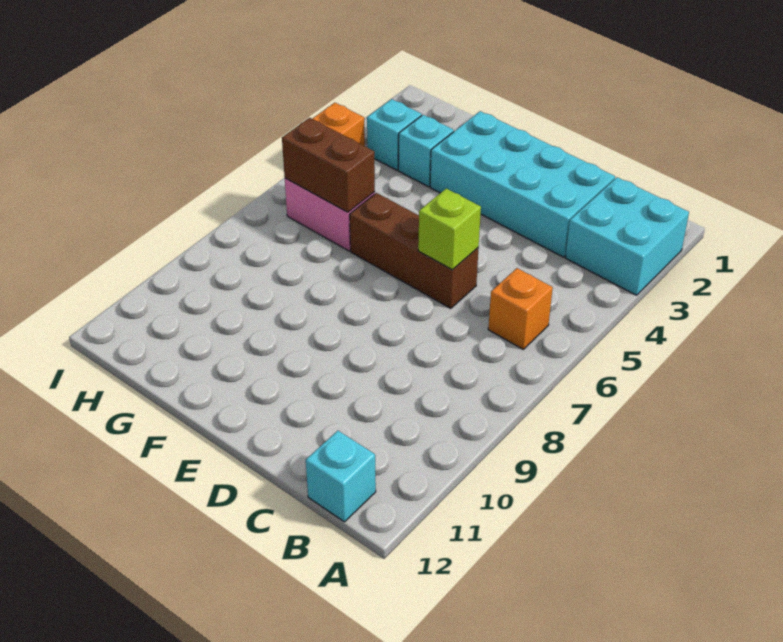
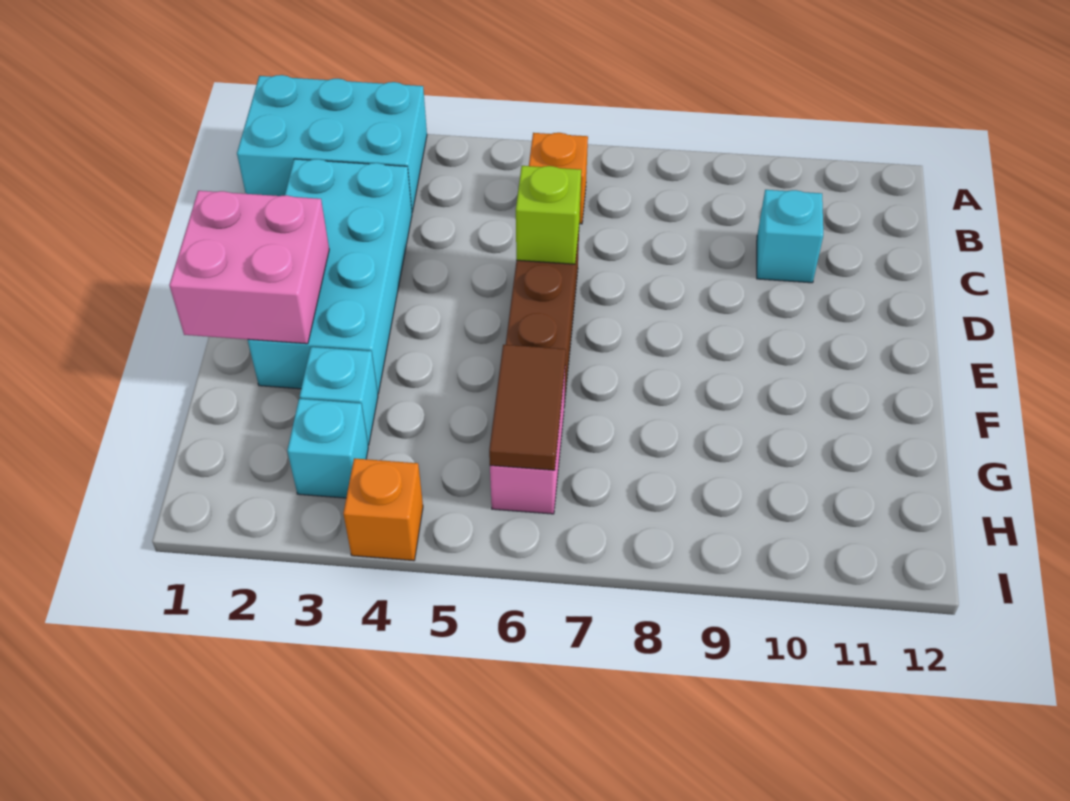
cyan 2x2 brick [565,177,689,295] -> cyan 2x3 brick [237,75,427,212]
cyan 1x1 brick [306,431,376,522] -> cyan 1x1 brick moved to [757,190,823,283]
none -> pink 2x2 brick [169,191,329,344]
brown 1x2 brick [282,118,375,212] -> brown 1x2 tile [489,345,566,470]

